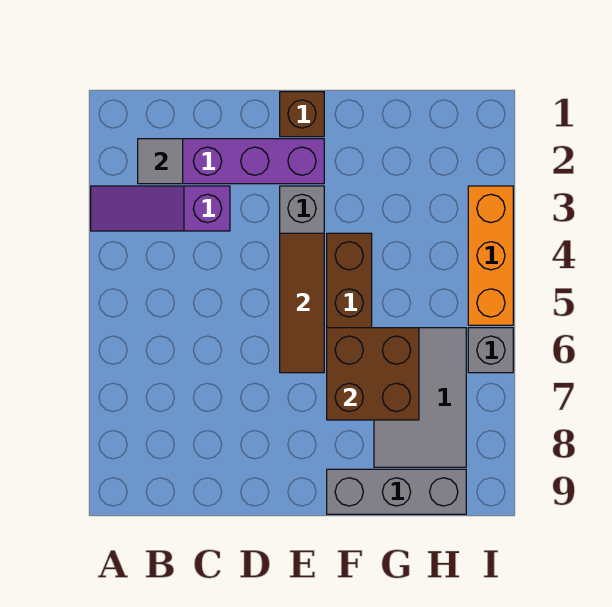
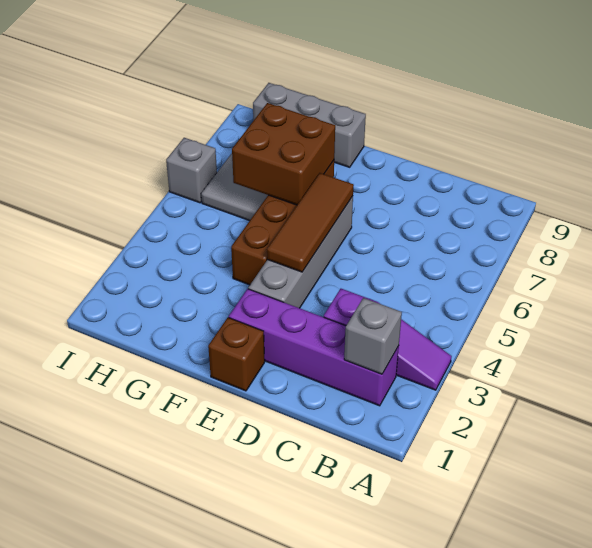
grey 1x1 tile [138,139,183,184] -> grey 1x1 brick [344,298,402,374]
orange 1x3 brick [468,186,513,325] -> none

